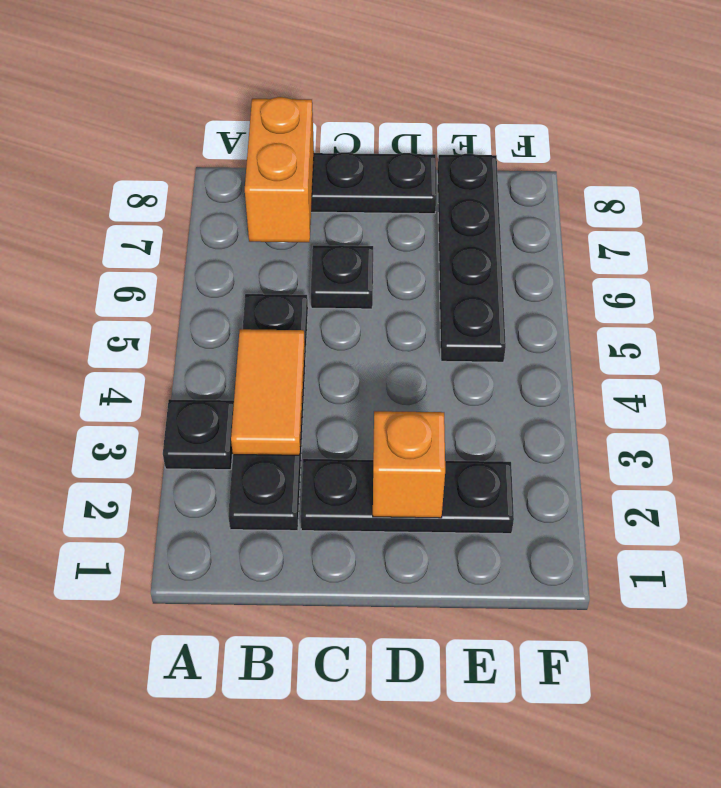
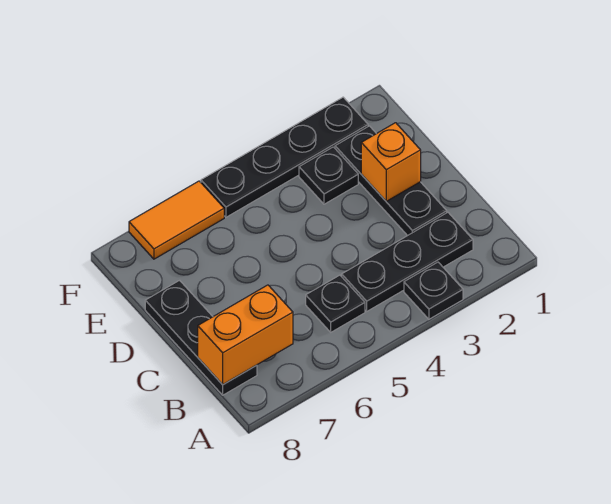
orange 1x2 tile [231,329,305,455] -> orange 1x2 tile moved to [129,181,224,259]
black 1x1 plate [311,245,373,309] -> black 1x1 plate moved to [299,147,358,204]
black 1x4 plate [438,154,506,362] -> black 1x4 plate moved to [201,97,368,217]

